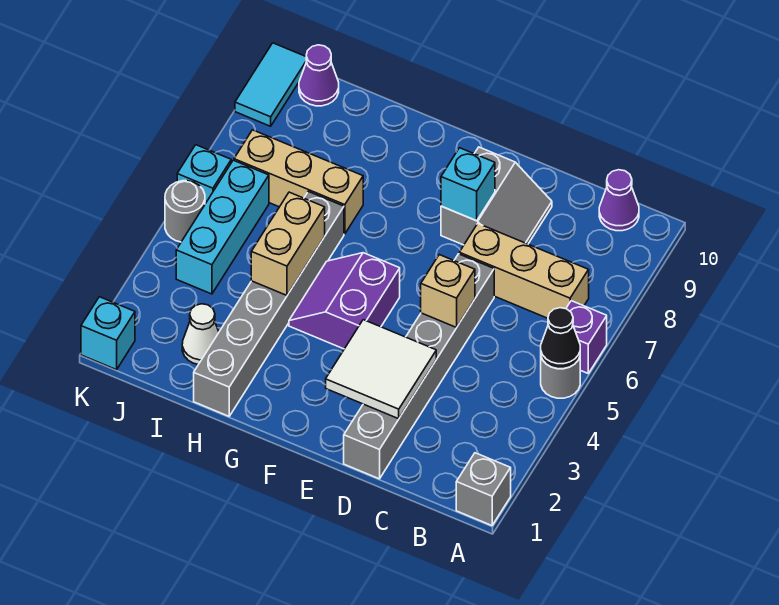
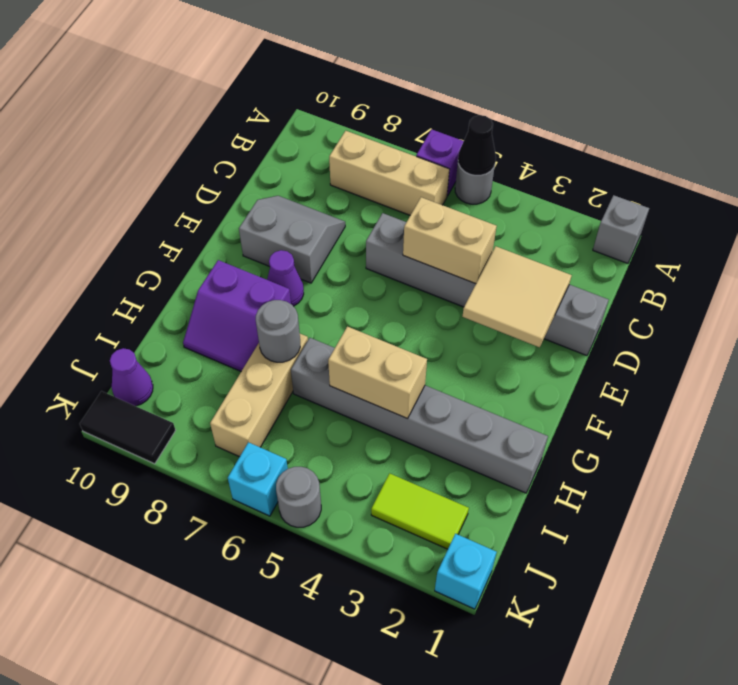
tan 1x3 brick [459,224,589,318] -> tan 1x3 brick turned to [329,131,450,215]
purple 1x1 cone [599,170,639,231] -> purple 1x1 cone moved to [267,250,304,306]
white 2x2 tile [326,320,436,419] -> tan 2x2 tile [462,246,572,347]
tan 1x1 brick [421,255,475,327] -> tan 1x2 brick [403,197,497,284]
cyan 1x1 brick [441,148,495,221] -> none
purple 2x2 slope [289,253,400,349] -> purple 2x2 slope moved to [183,260,291,371]
none -> grey 1x1 round brick [256,300,300,362]
white 1x1 cone [182,304,219,365] -> none
none -> lime 1x2 tile [371,473,469,549]
cyan 1x3 brick [176,160,269,294] -> none
cyan 1x2 tile [235,43,306,126] -> black 1x2 tile [80,391,176,464]

